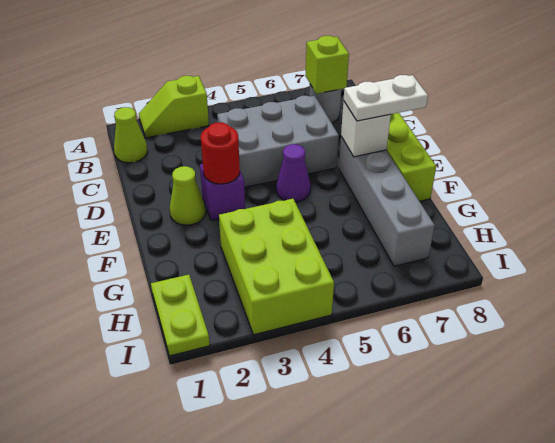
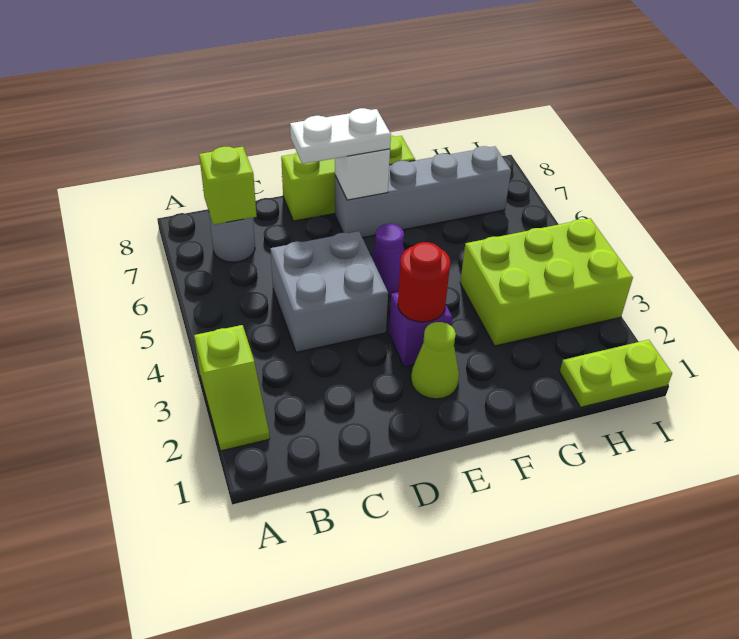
lime 1x1 cone [114,107,147,163] -> none
grey 2x3 brick [217,96,339,187] -> grey 2x2 brick [270,231,388,352]
white 1x2 plate [344,75,428,121] -> white 1x2 plate turned to [290,108,391,164]

